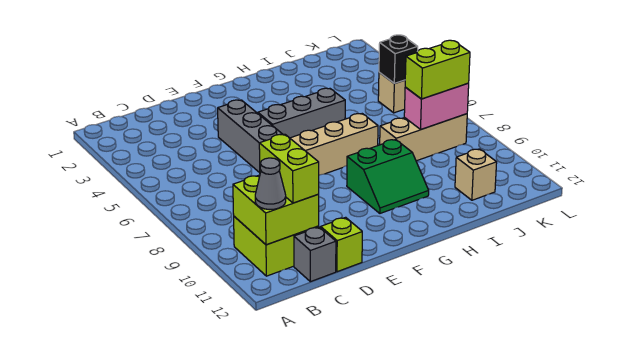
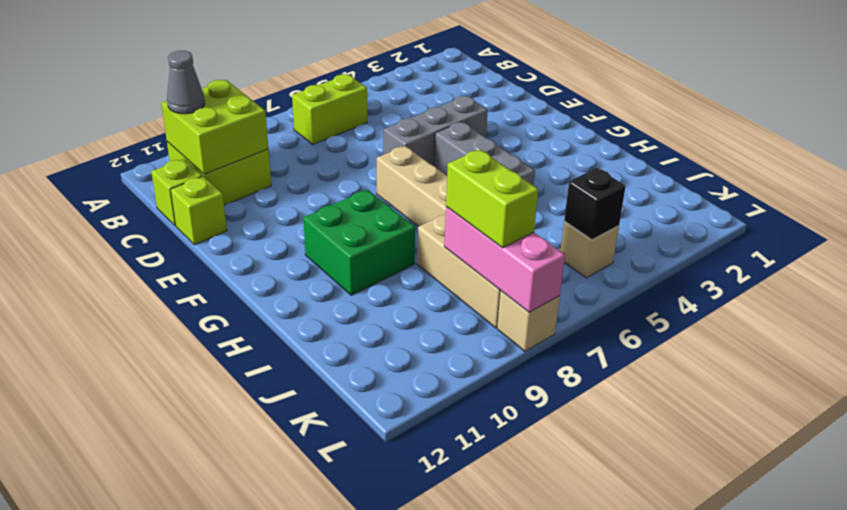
lime 1x2 brick [259,134,319,203] -> lime 1x2 brick moved to [292,74,367,144]
grey 1x1 brick [294,227,336,282] -> lime 1x1 brick [151,159,203,226]
green 2x2 slope [347,140,429,213] -> green 2x2 brick [303,189,415,295]
pink 1x2 brick [404,83,469,130] -> pink 1x3 brick [444,207,565,312]
tan 1x1 brick [455,149,497,200] -> tan 1x1 brick moved to [497,291,560,351]

